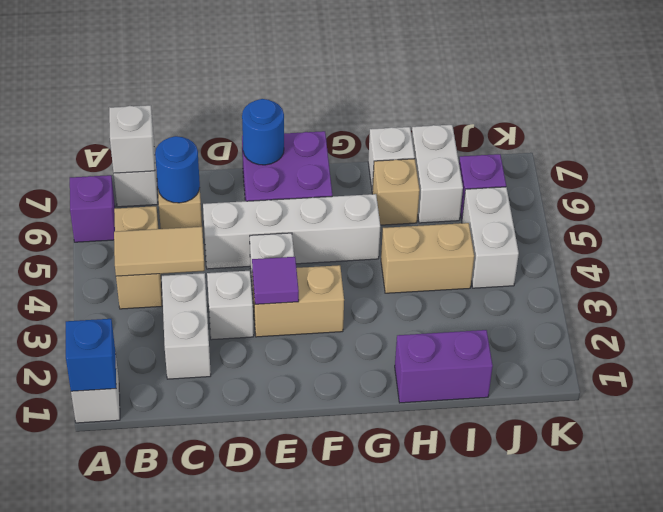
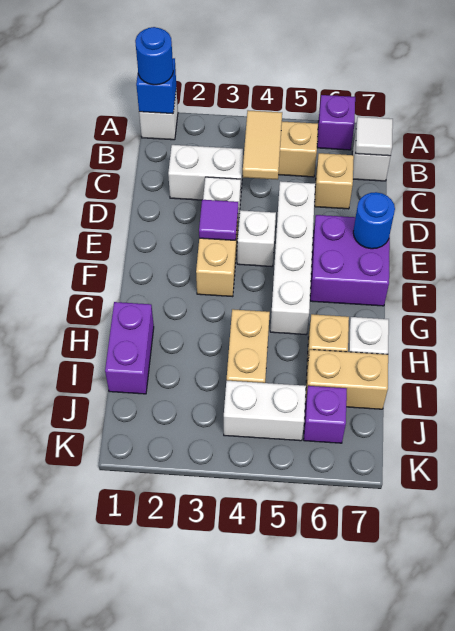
white 1x1 brick [109,105,155,173] -> white 1x1 tile [355,117,393,156]
blue 1x1 round brick [155,136,200,203] -> blue 1x1 round brick moved to [135,27,173,85]
white 1x2 brick [412,125,463,223] -> tan 1x2 brick [305,350,388,409]

